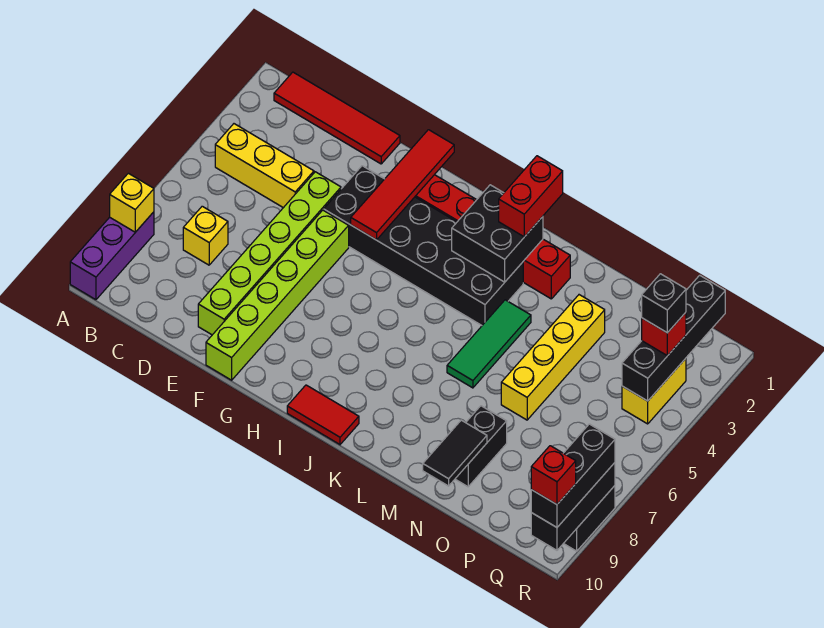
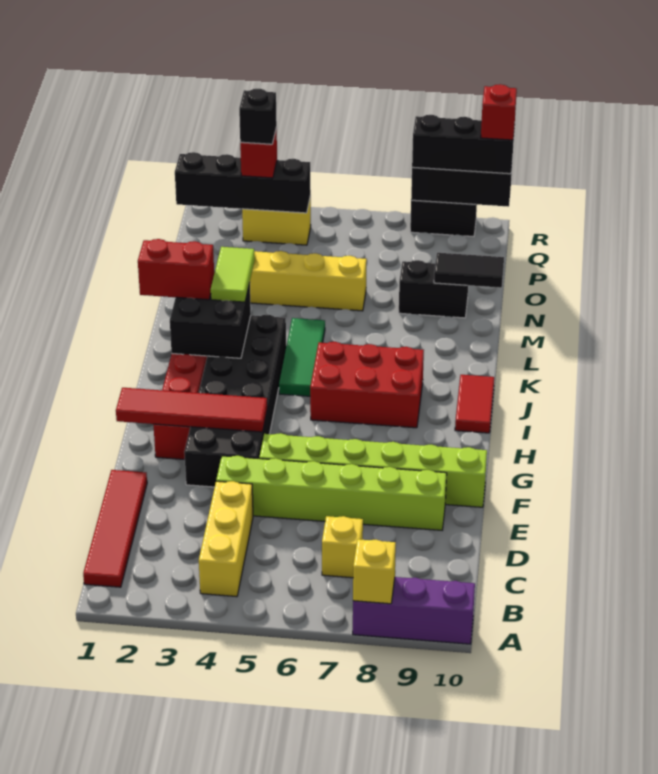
none -> red 2x3 brick [310,342,424,428]
none -> lime 1x2 tile [211,247,255,302]
green 1x3 tile [447,300,531,388] -> green 1x3 tile turned to [279,318,325,396]

